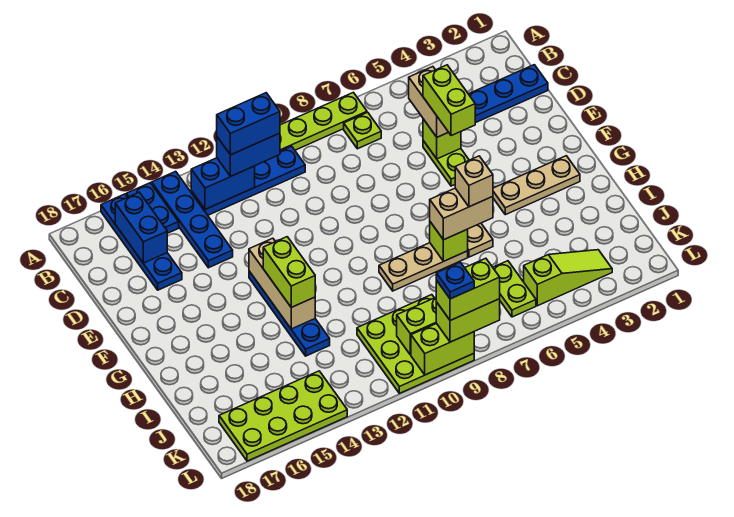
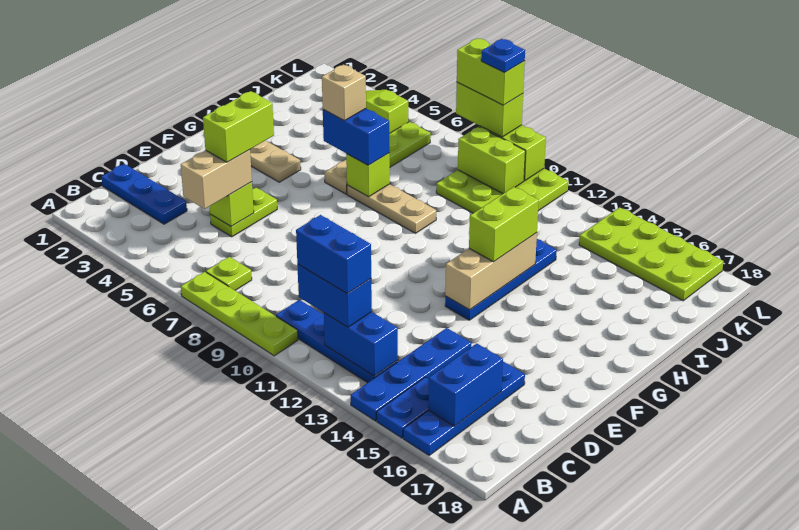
tan 1x2 brick [430,188,493,240] -> blue 1x2 brick [323,109,390,165]

